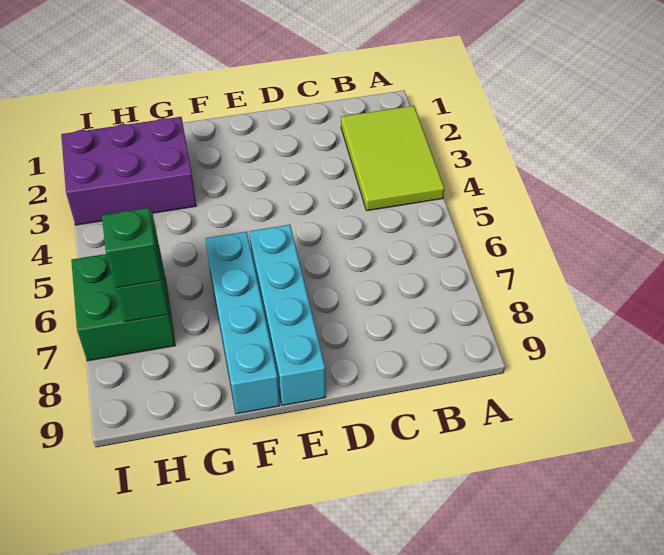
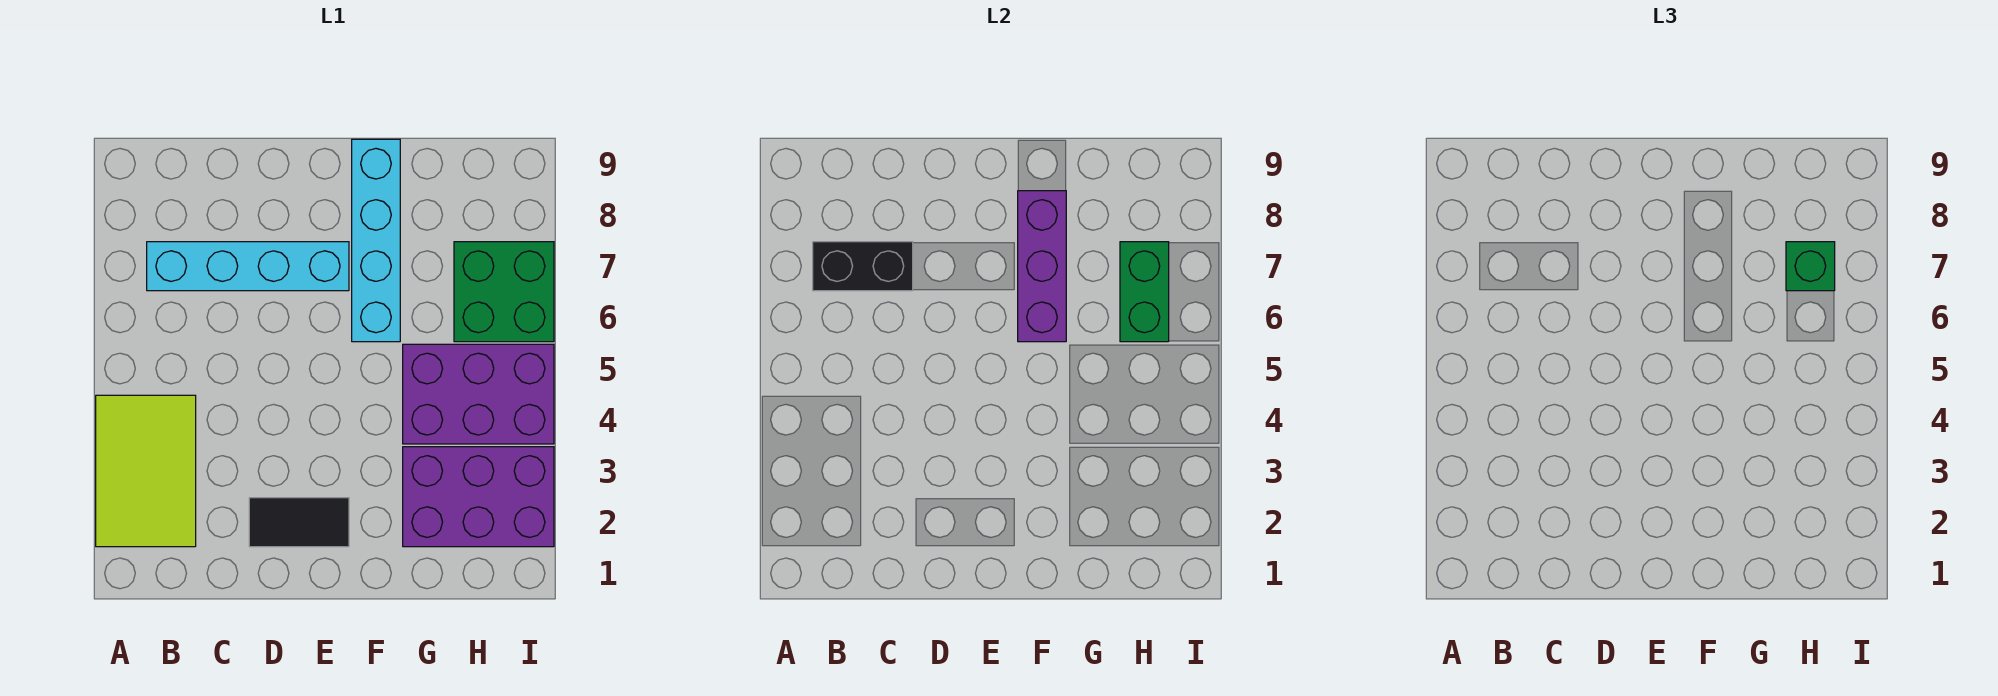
none -> black 1x2 brick [813,242,913,291]
none -> black 1x2 tile [249,498,349,547]
cyan 1x4 brick [249,225,326,405] -> cyan 1x4 brick turned to [147,242,349,291]
none -> purple 1x3 brick [1018,191,1066,342]
none -> purple 2x3 brick [403,344,554,444]

